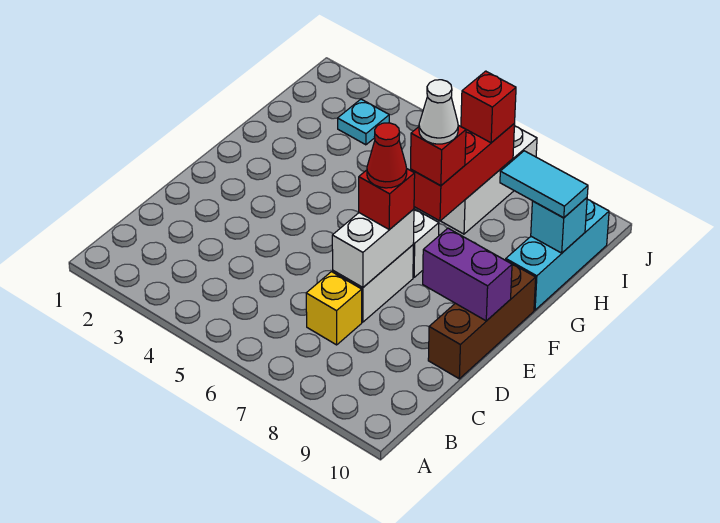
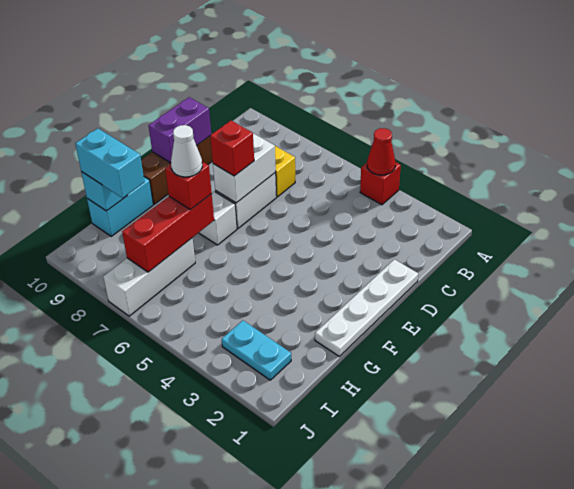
none -> white 1x4 plate [315,259,418,356]
red 1x1 cone [367,123,407,188] -> red 1x1 cone moved to [367,128,395,175]
purple 1x2 brick [423,228,512,321] -> purple 1x2 brick turned to [149,97,211,163]
cyan 1x3 brick [506,199,609,310] -> cyan 1x2 brick [87,177,153,236]
cyan 1x2 tile [500,151,588,218] -> cyan 1x2 brick [75,128,144,198]
cyan 1x1 plate [338,99,389,145] -> cyan 1x2 plate [222,321,291,380]
red 1x1 brick [461,71,516,143] -> red 1x1 brick moved to [360,162,401,205]

